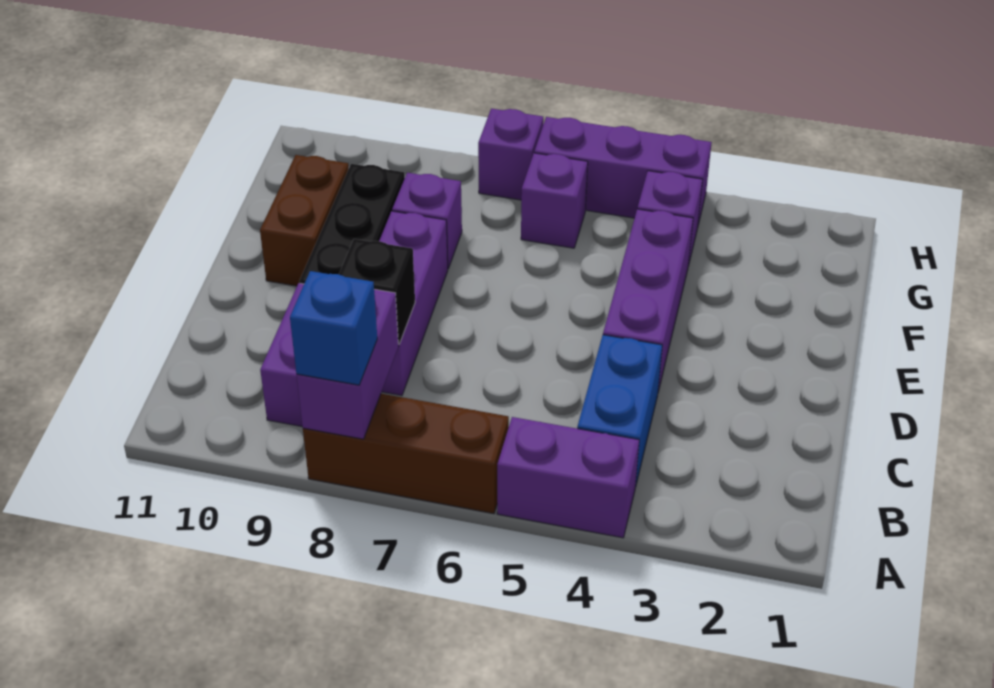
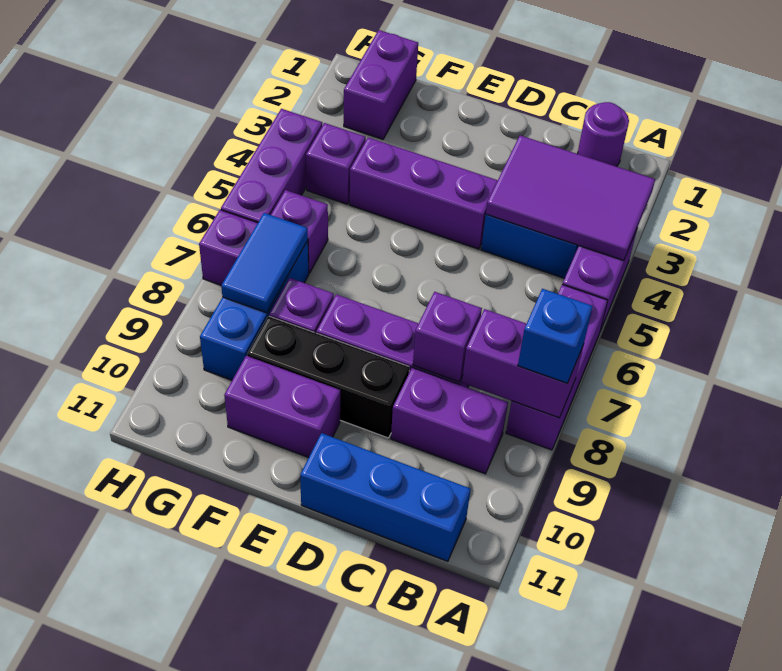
none -> purple 2x3 tile [486,135,655,261]
brown 1x3 brick [303,394,509,514] -> purple 1x3 brick [506,285,608,450]
none -> purple 1x1 round brick [578,102,629,167]
none -> blue 1x3 brick [300,433,471,561]
black 1x1 brick [339,239,415,344] -> purple 1x1 brick [413,292,482,382]
brown 1x2 brick [260,155,349,286] -> purple 1x2 brick [224,356,340,457]
none -> purple 1x2 brick [344,30,418,139]
none -> blue 1x3 brick [200,241,309,380]
none -> blue 1x2 tile [221,213,308,313]

